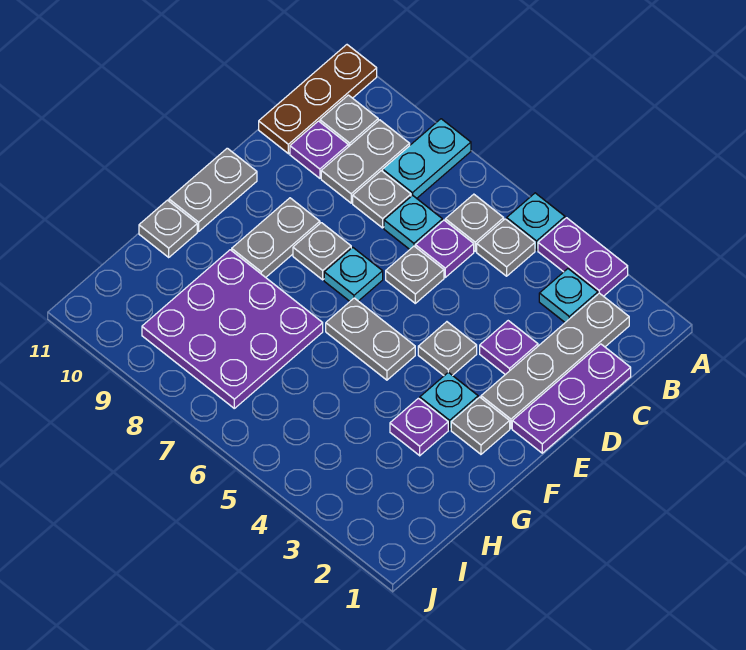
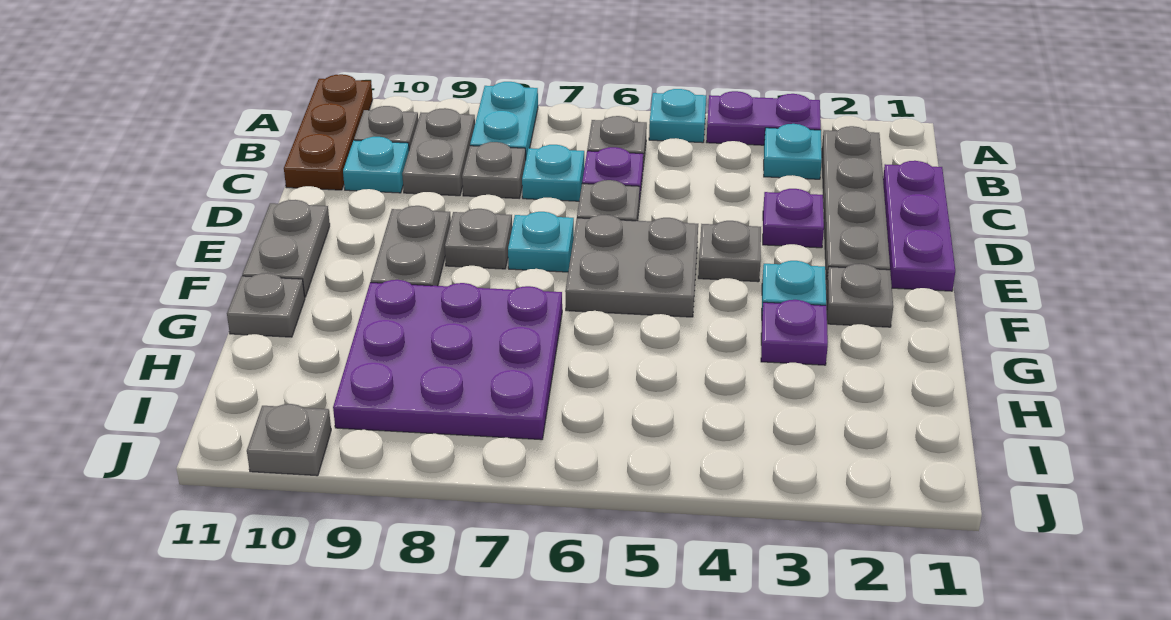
grey 1x1 plate [477,219,535,276] -> grey 1x1 plate moved to [247,404,331,476]
purple 1x1 plate [290,121,348,178] -> cyan 1x1 plate [343,137,409,193]
grey 1x2 plate [326,298,415,380] -> grey 2x2 plate [565,215,698,317]

